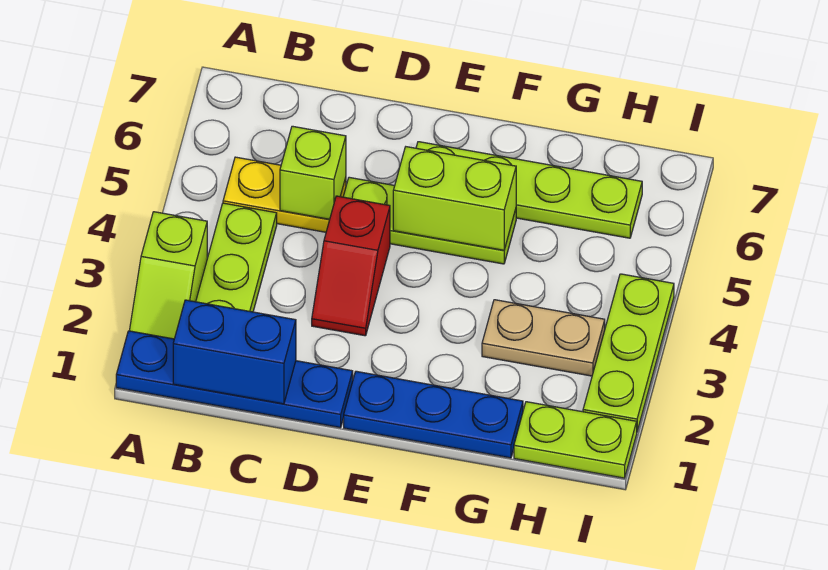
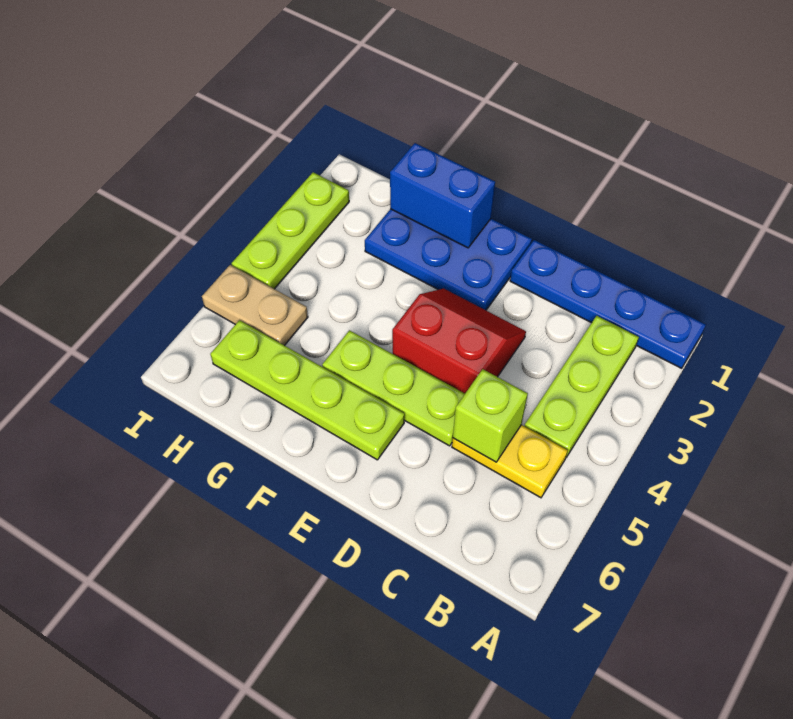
lime 1x2 slope [129,212,207,339] -> none
blue 1x2 brick [173,300,296,404] -> blue 1x2 brick moved to [390,143,495,248]
red 1x2 slope [312,196,390,336] -> red 2x2 slope [392,289,526,393]
blue 1x3 plate [344,371,523,458] -> blue 2x3 plate [365,209,532,310]
lime 1x2 brick [393,147,516,250] -> none
tan 1x2 plate [482,300,605,376] -> tan 1x2 plate moved to [202,265,308,346]
lime 1x2 plate [514,402,637,478] -> none

